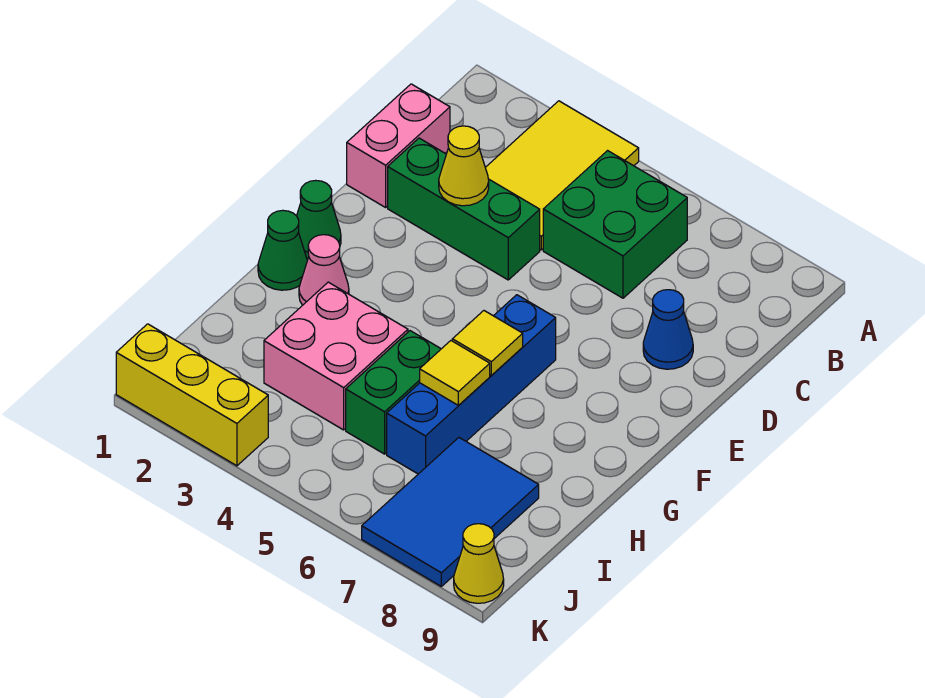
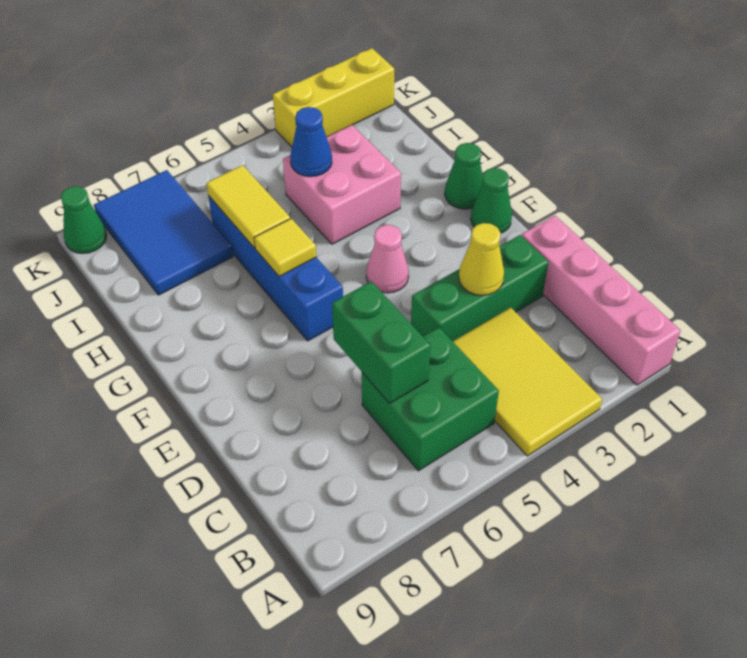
pink 1x2 brick [347,84,450,207] -> pink 1x4 brick [522,216,681,385]
blue 1x1 cone [643,290,693,369] -> blue 1x1 cone moved to [290,107,332,177]
pink 1x1 cone [299,235,349,305] -> pink 1x1 cone moved to [366,225,409,293]
green 1x2 brick [346,331,441,454] -> green 1x2 brick moved to [332,281,430,403]
yellow 1x1 tile [420,341,490,405] -> yellow 1x2 tile [206,165,290,248]
yellow 1x1 cone [454,524,504,603] -> green 1x1 cone [61,186,106,253]

